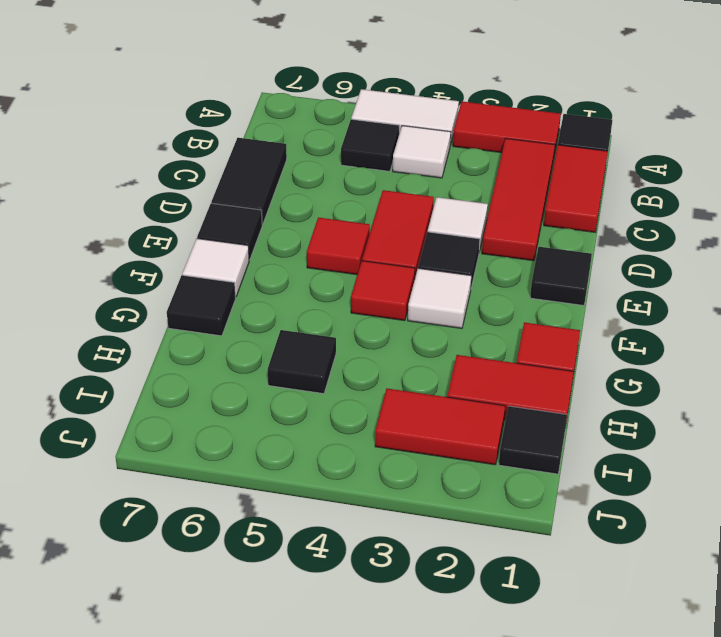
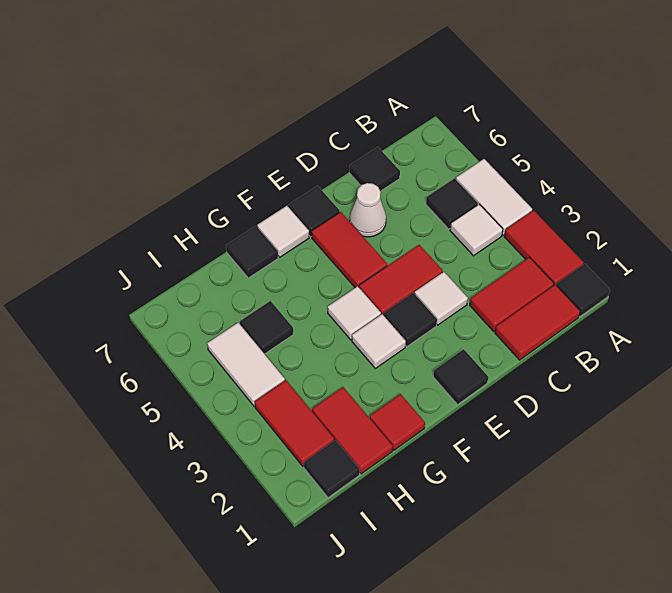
red 1x3 tile [482,138,555,261] -> red 1x2 tile [470,257,554,331]
black 1x2 tile [211,138,287,225] -> black 1x1 tile [349,147,400,191]
none -> white 1x1 cone [350,183,386,237]
red 1x1 tile [307,218,370,275] -> red 1x2 tile [312,212,388,288]
red 1x1 tile [351,261,415,321] -> white 1x1 tile [328,286,381,340]
none -> white 1x2 tile [207,323,285,406]

